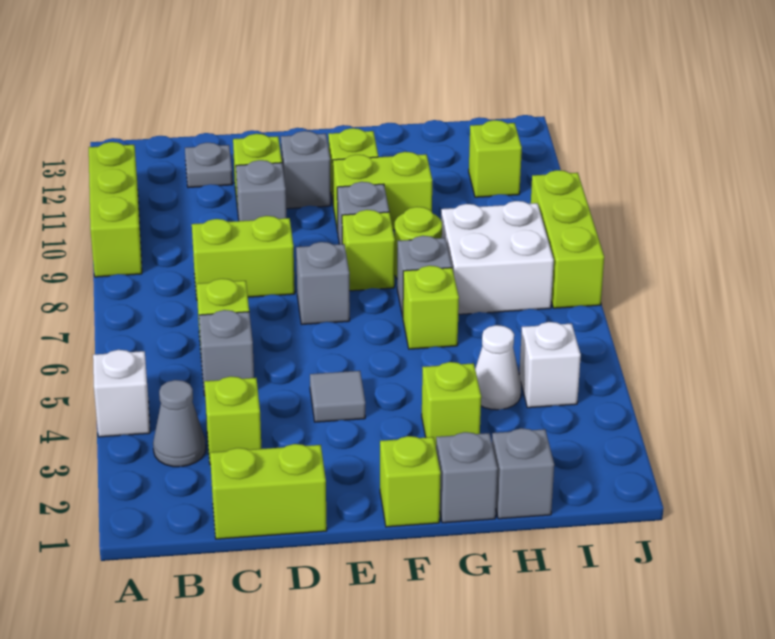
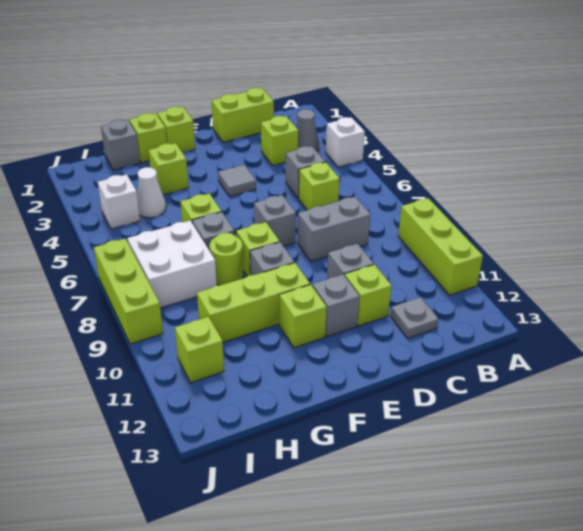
lime 1x2 brick [192,216,295,299] -> grey 1x2 brick [297,197,370,262]
lime 1x2 brick [333,152,432,232] -> lime 1x3 brick [197,263,310,342]
grey 1x1 brick [436,432,498,523] -> lime 1x1 brick [129,113,167,163]

